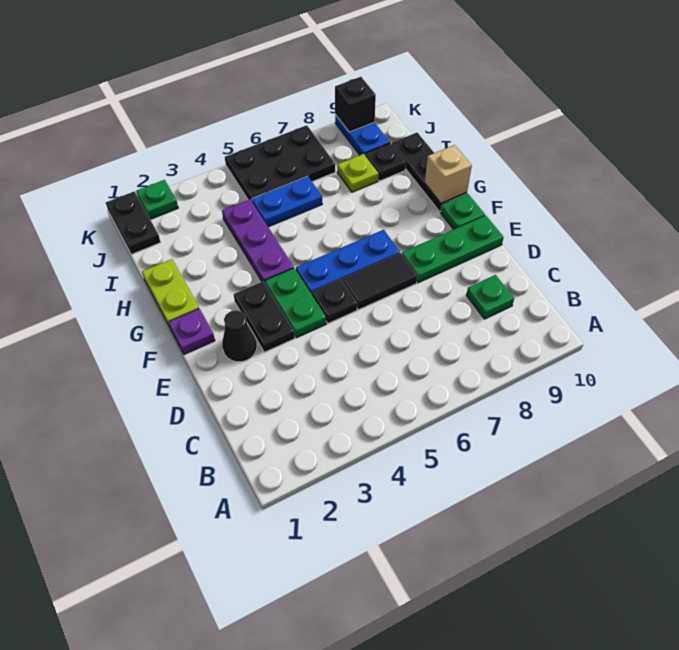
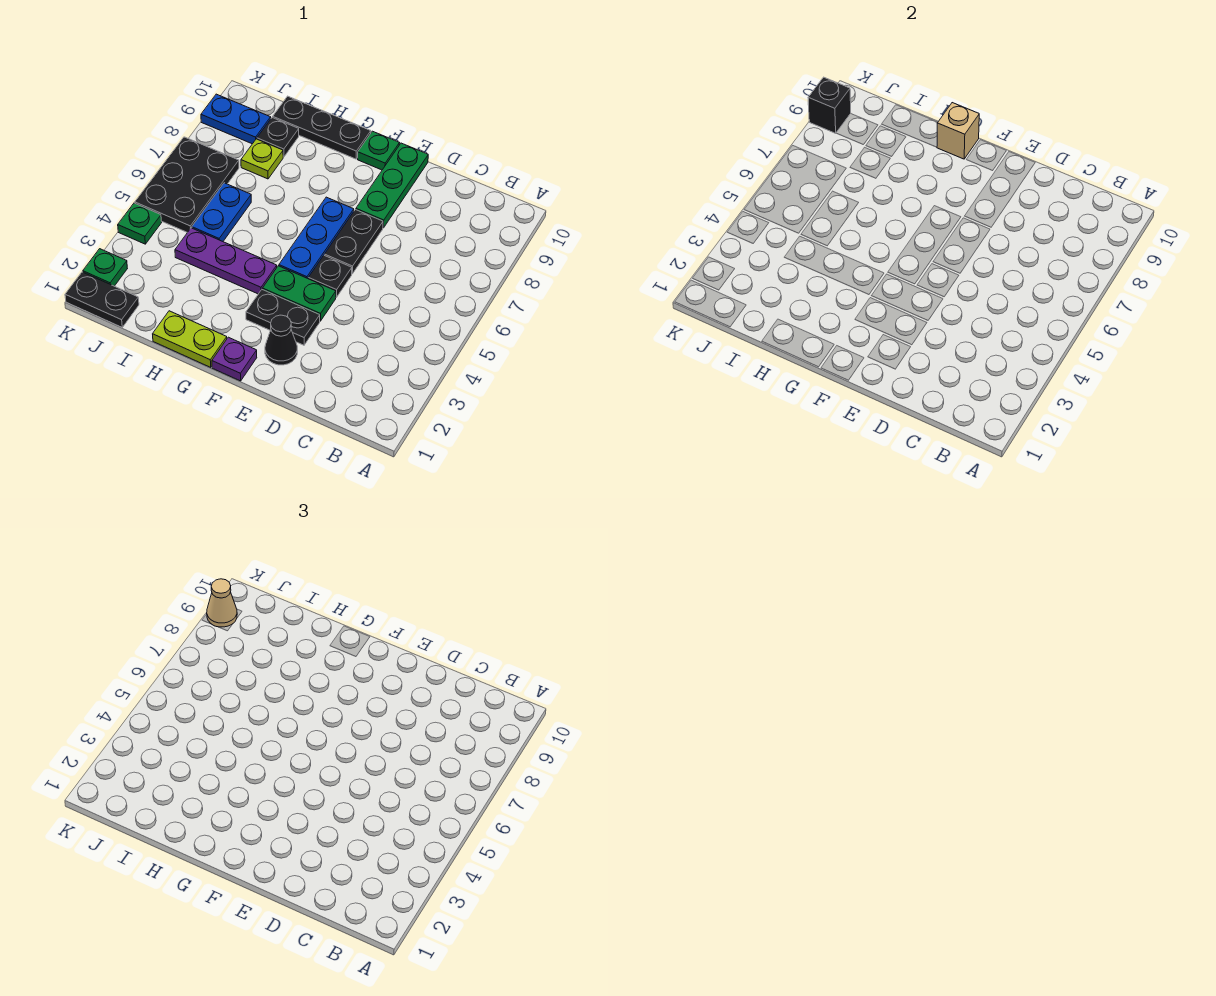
green 1x1 plate [466,275,514,319] -> green 1x1 plate moved to [118,203,162,244]
black 1x2 tile [343,253,417,310] -> black 1x2 plate [324,210,383,274]
none -> tan 1x1 cone [207,579,237,627]

